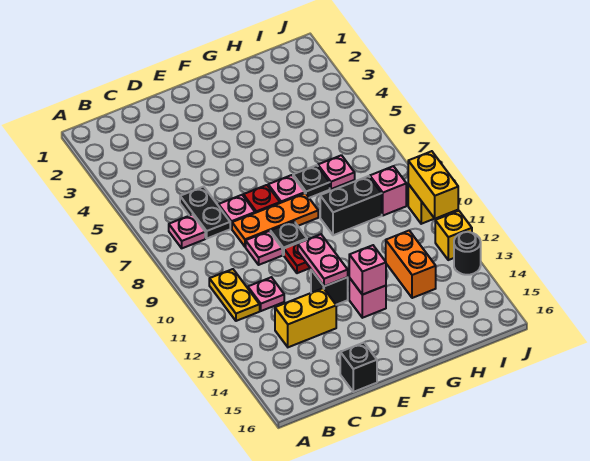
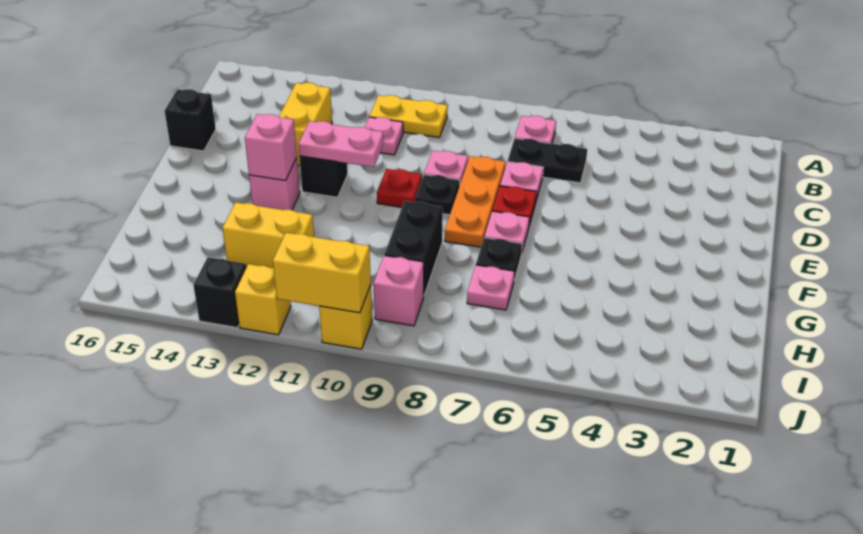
orange 1x2 brick [386,231,436,298] -> yellow 1x2 brick [222,202,314,268]
black 1x1 round brick [454,232,481,275] -> black 1x1 brick [193,257,247,328]

